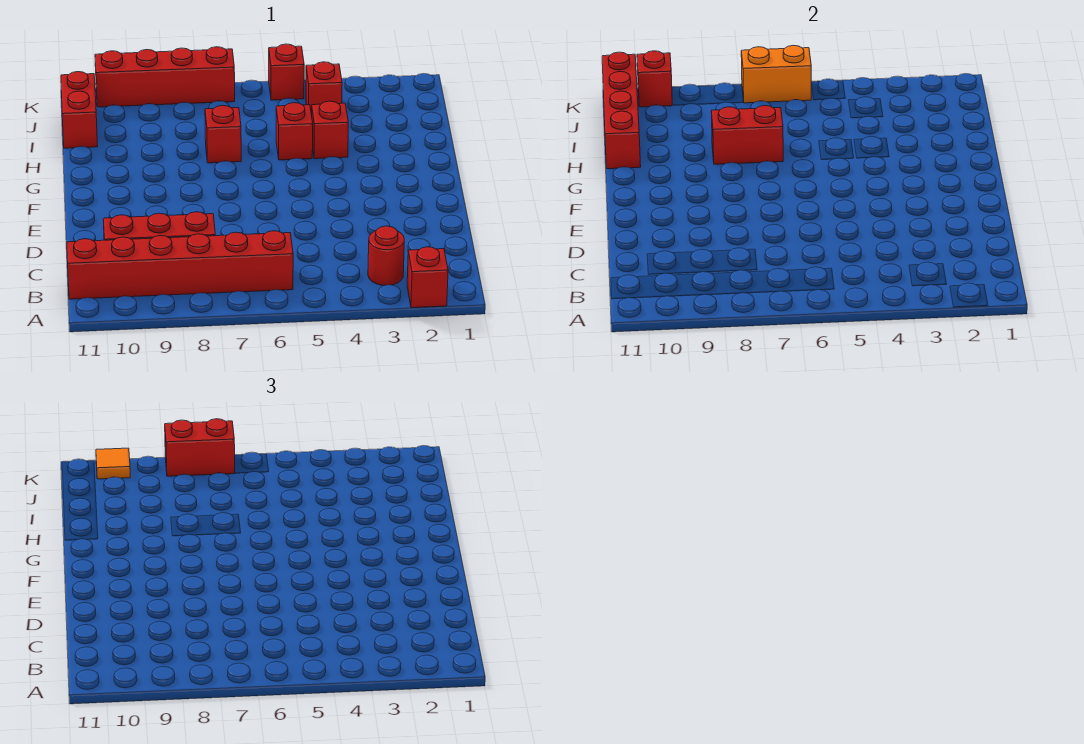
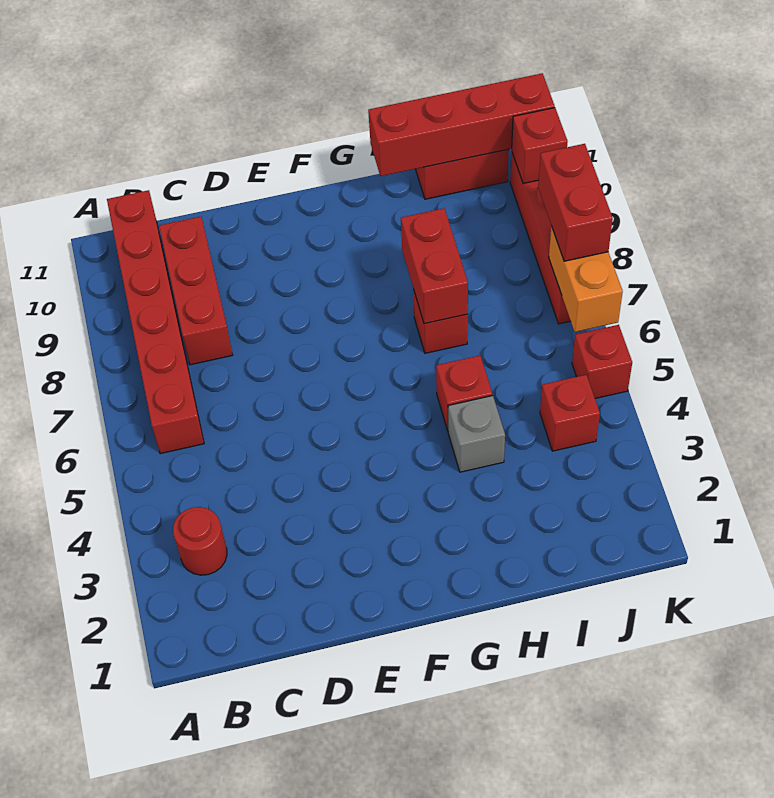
red 1x1 brick [407,247,448,308] -> none
red 1x1 brick [312,101,348,159] -> grey 1x1 brick [448,396,505,472]
orange 1x1 tile [96,448,130,479] -> none

